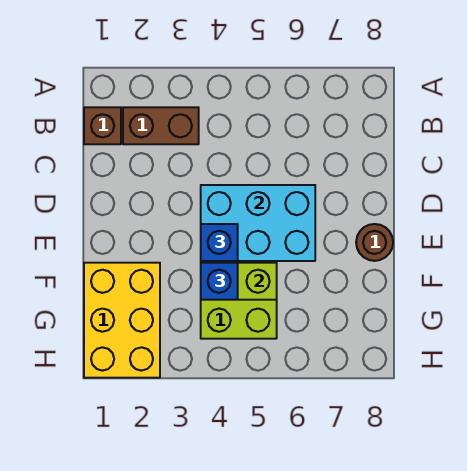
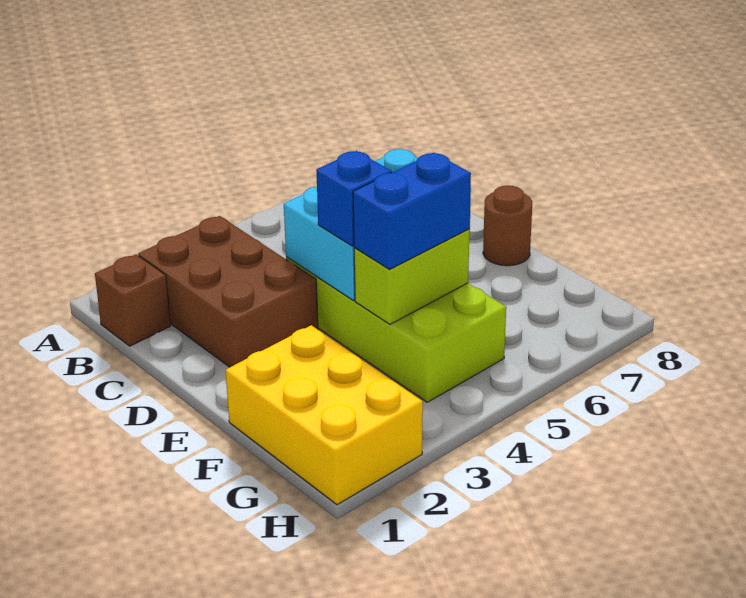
brown 1x2 brick [123,107,199,144] -> brown 2x3 brick [138,216,318,367]
blue 1x1 brick [201,263,238,300] -> blue 1x2 brick [353,153,471,269]

